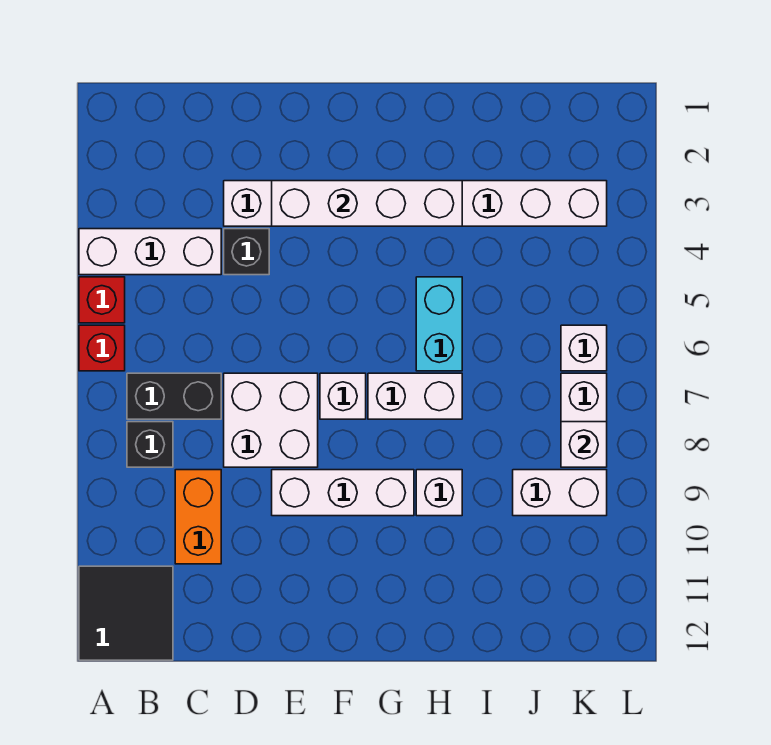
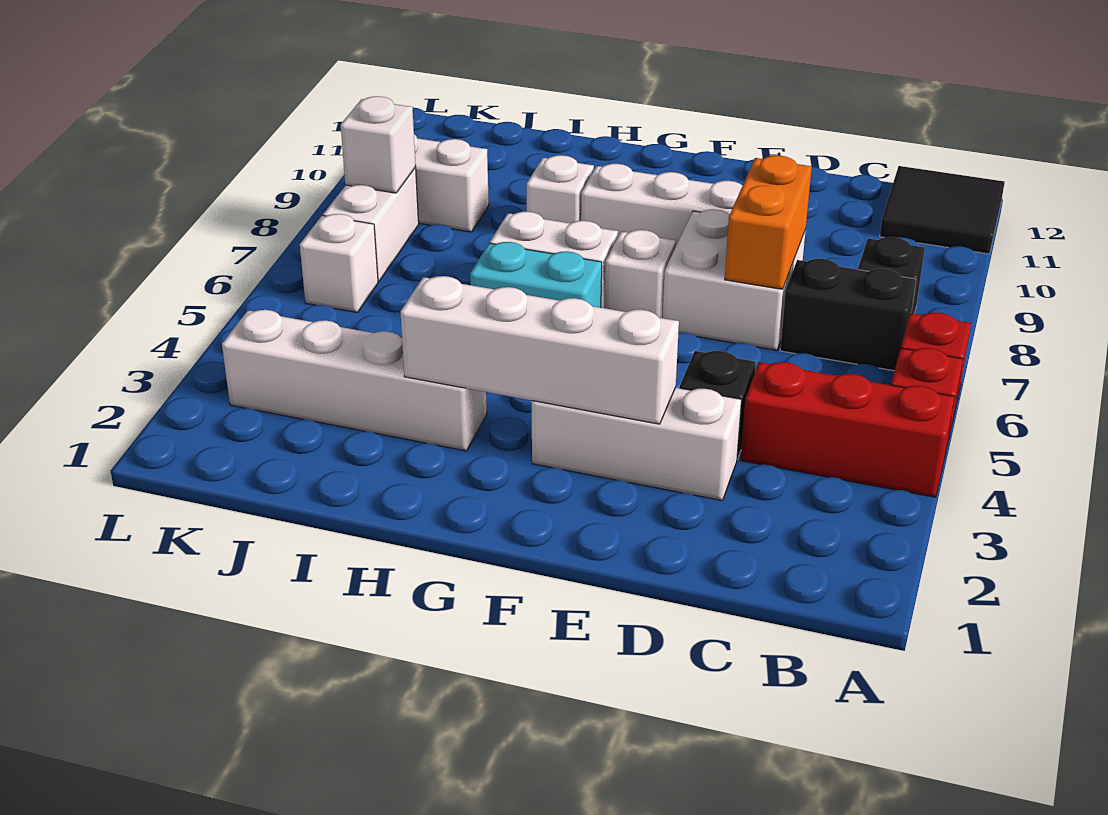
white 1x3 brick [79,229,221,275] -> red 1x3 brick [741,362,955,497]
orange 1x2 brick [175,470,221,564] -> orange 1x2 brick moved to [725,155,812,289]
cyan 1x2 brick [416,277,462,371] -> cyan 1x2 brick turned to [470,242,602,308]

